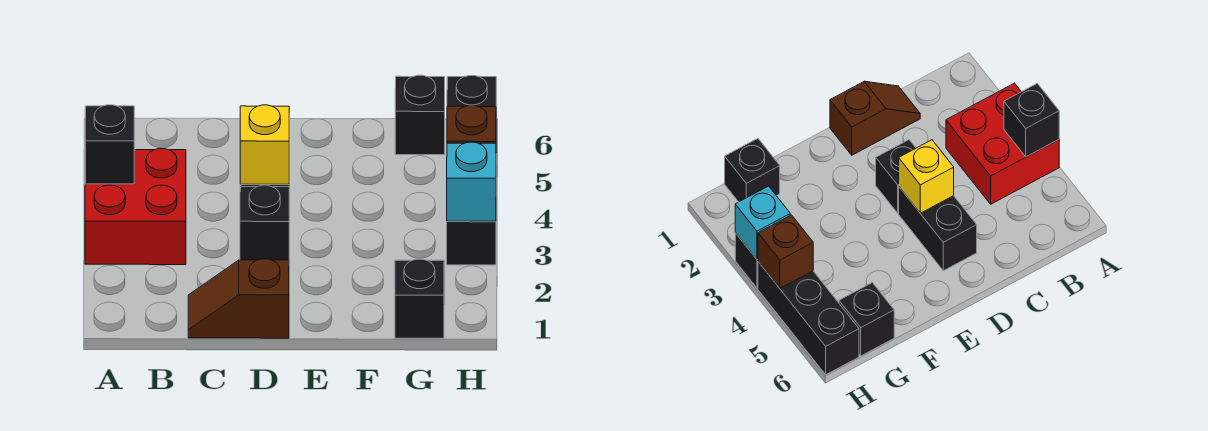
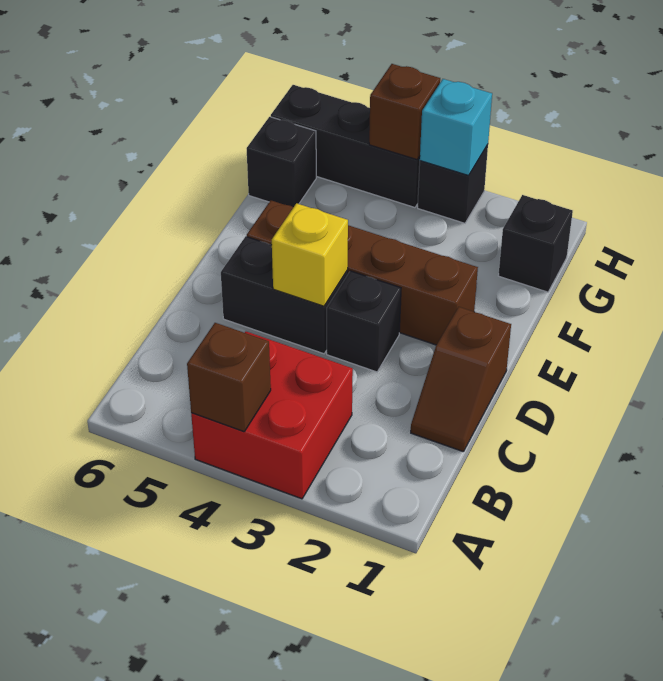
black 1x1 brick [85,105,134,184] -> brown 1x1 brick [187,323,271,432]
none -> brown 1x4 brick [247,201,478,345]

